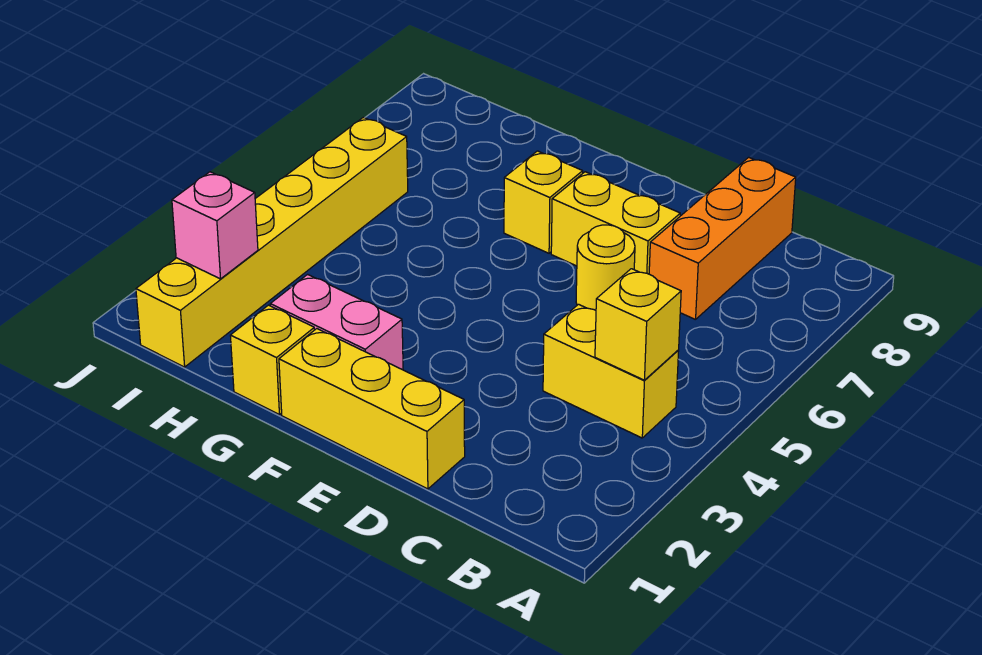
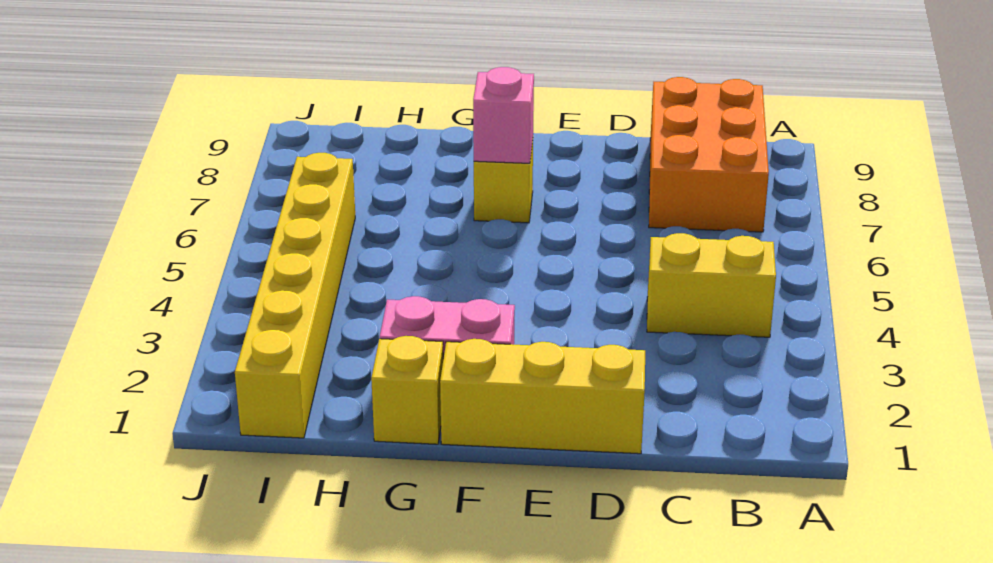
yellow 1x1 brick [595,269,681,380] -> none
orange 1x3 brick [649,157,796,320] -> orange 2x3 brick [649,77,769,232]
yellow 1x1 round brick [576,225,635,310] -> none
yellow 1x2 brick [551,172,680,274] -> none
pink 1x1 brick [172,172,258,279] -> pink 1x1 brick moved to [473,67,534,163]

